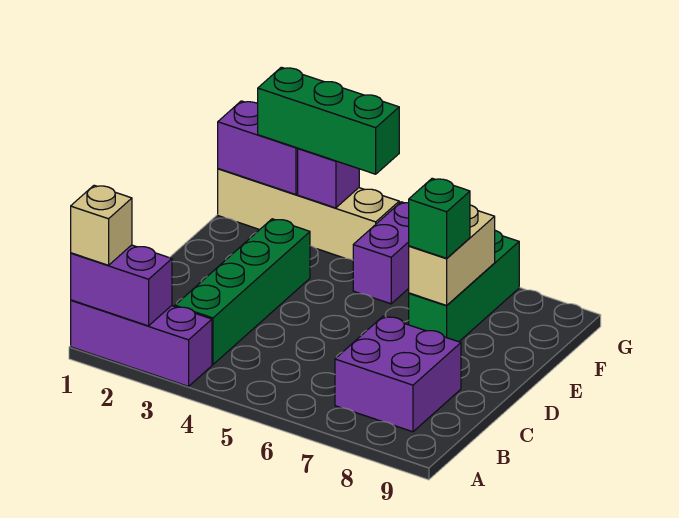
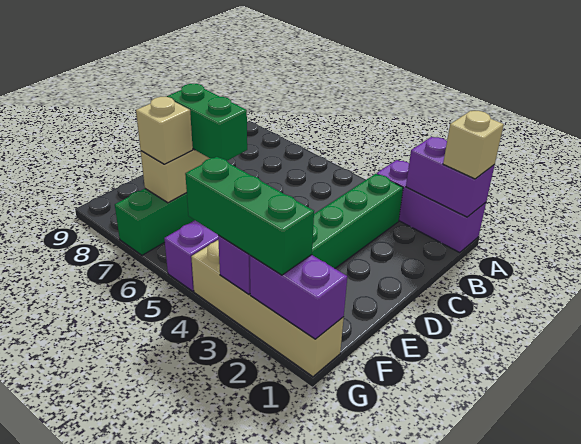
purple 2x2 brick [335,316,461,432] -> none
green 1x1 brick [409,178,470,258] -> green 1x2 brick [167,84,247,161]
none -> tan 1x1 brick [136,97,193,164]

